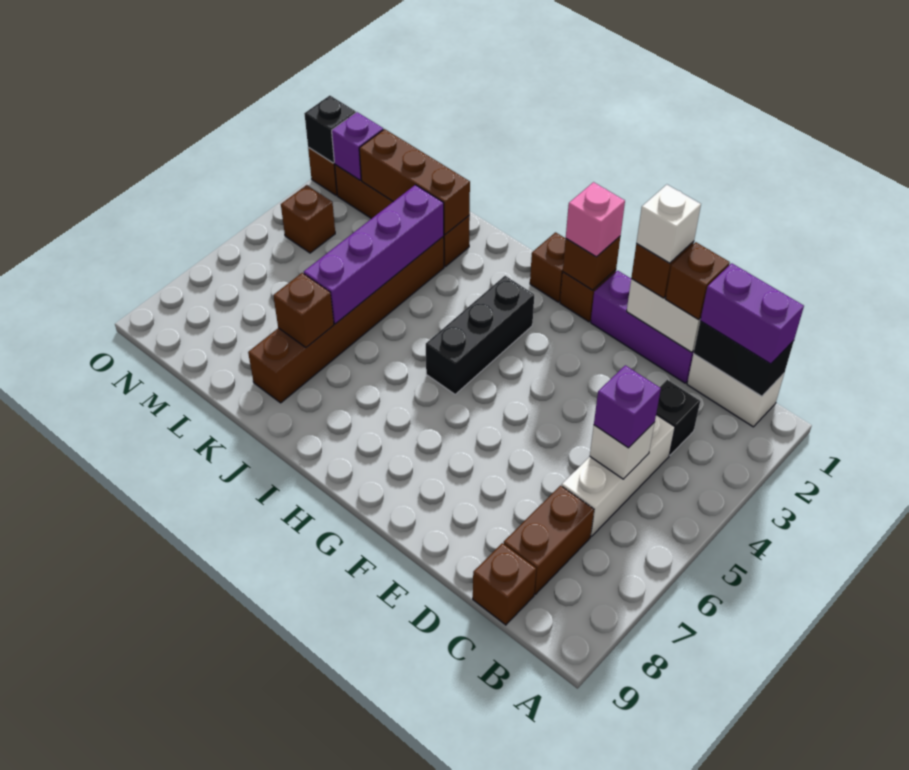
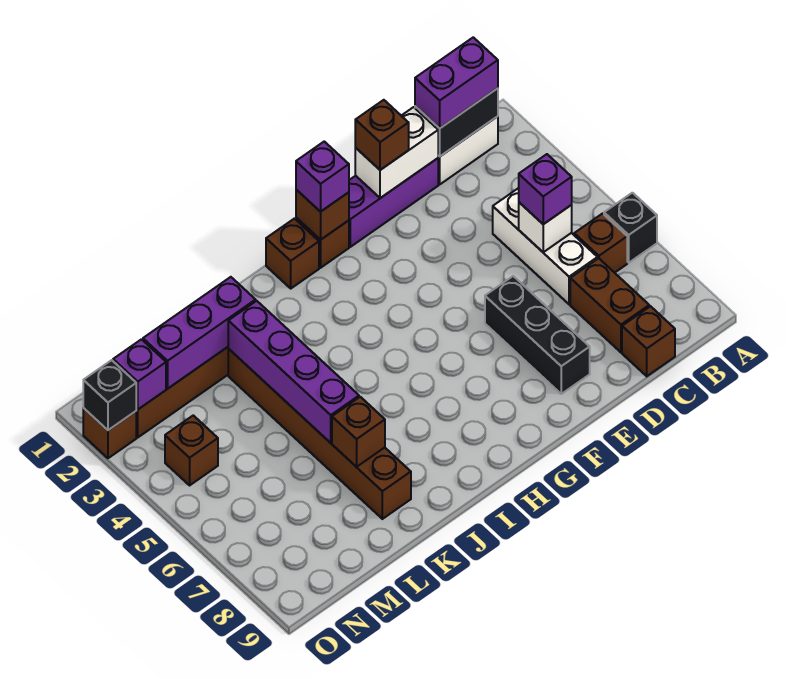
black 1x1 brick [656,380,700,455] -> black 1x1 brick moved to [604,193,657,263]
brown 1x1 brick [665,242,730,320] -> brown 1x1 brick moved to [574,213,627,273]
white 1x1 brick [636,185,701,263] -> none
pink 1x1 brick [566,182,625,257] -> purple 1x1 brick [296,142,349,212]
black 1x3 brick [426,276,534,394] -> black 1x3 brick moved to [485,276,590,394]
brown 1x3 brick [359,129,470,235] -> purple 1x3 brick [143,277,256,388]

